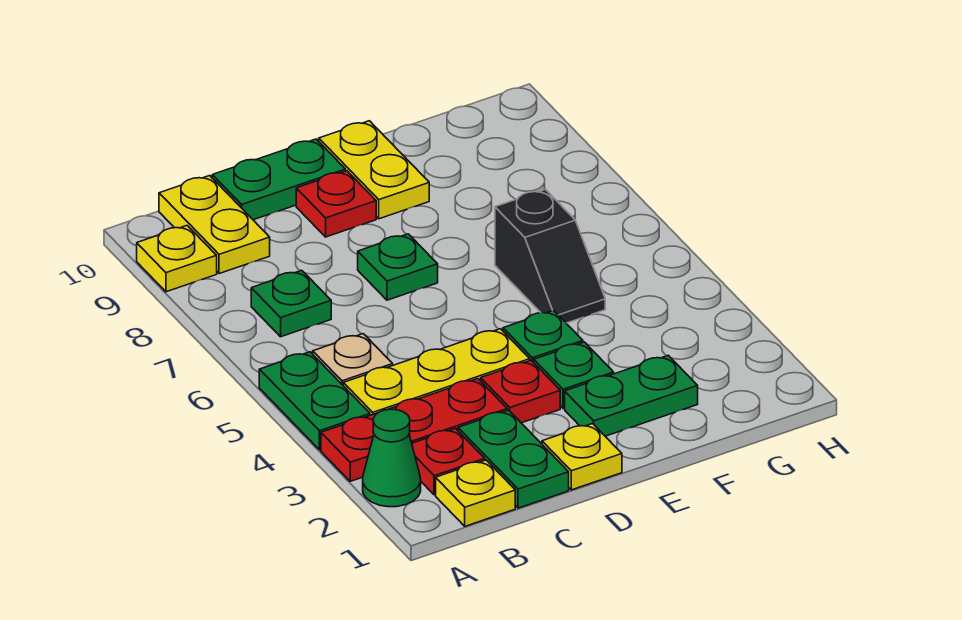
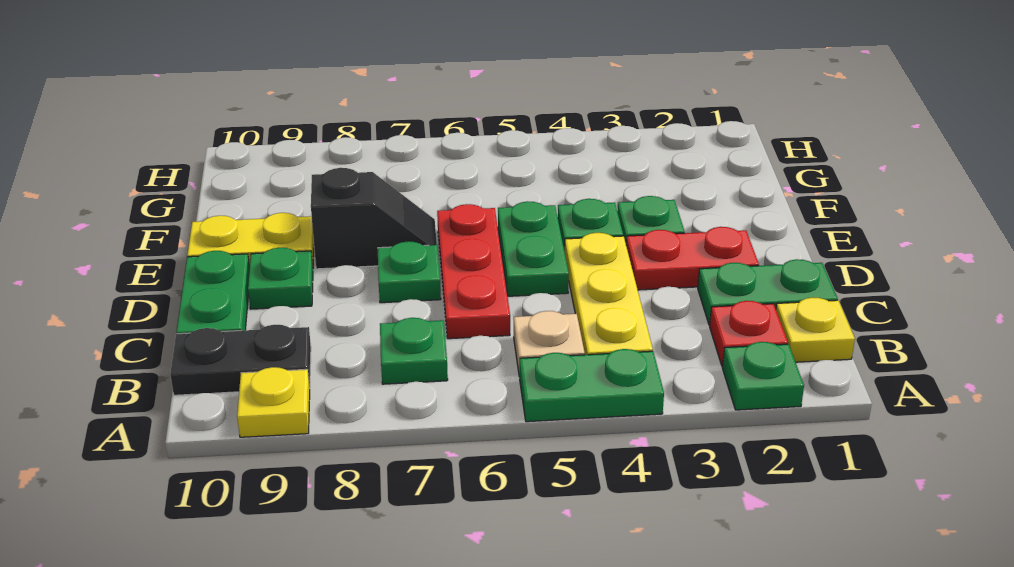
green 1x1 cone [363,409,421,507] -> green 1x1 plate [722,342,804,410]
red 1x3 plate [321,379,507,481] -> red 1x3 plate moved to [437,204,510,339]
yellow 1x2 plate [159,176,270,274] -> black 1x2 plate [170,325,311,395]
yellow 1x1 plate [542,424,622,490] -> none
red 1x1 plate [481,360,560,423] -> red 1x2 plate [626,227,759,290]
red 1x1 plate [296,171,376,237] -> green 1x1 plate [248,248,313,309]
green 1x2 plate [565,355,698,436] -> green 1x2 plate moved to [498,201,569,296]
black 1x2 slope [495,189,605,323] -> black 1x2 slope moved to [311,168,437,269]

